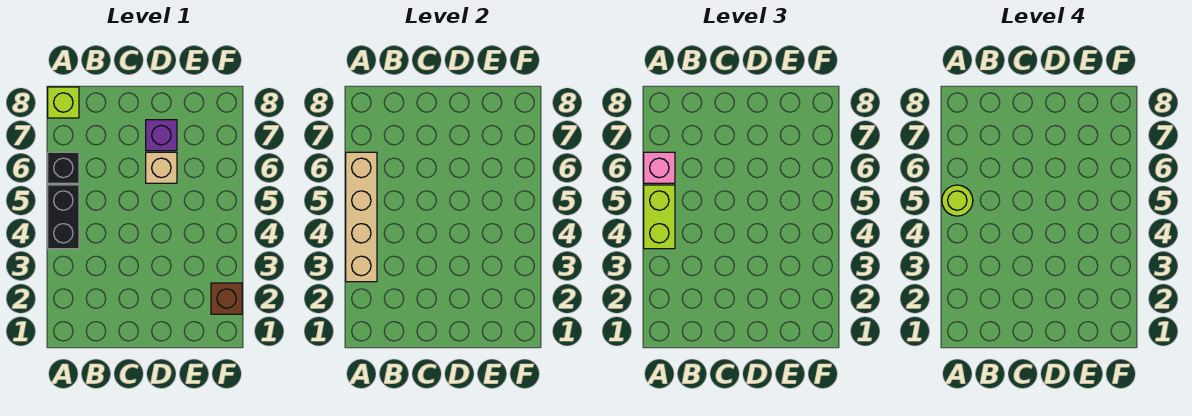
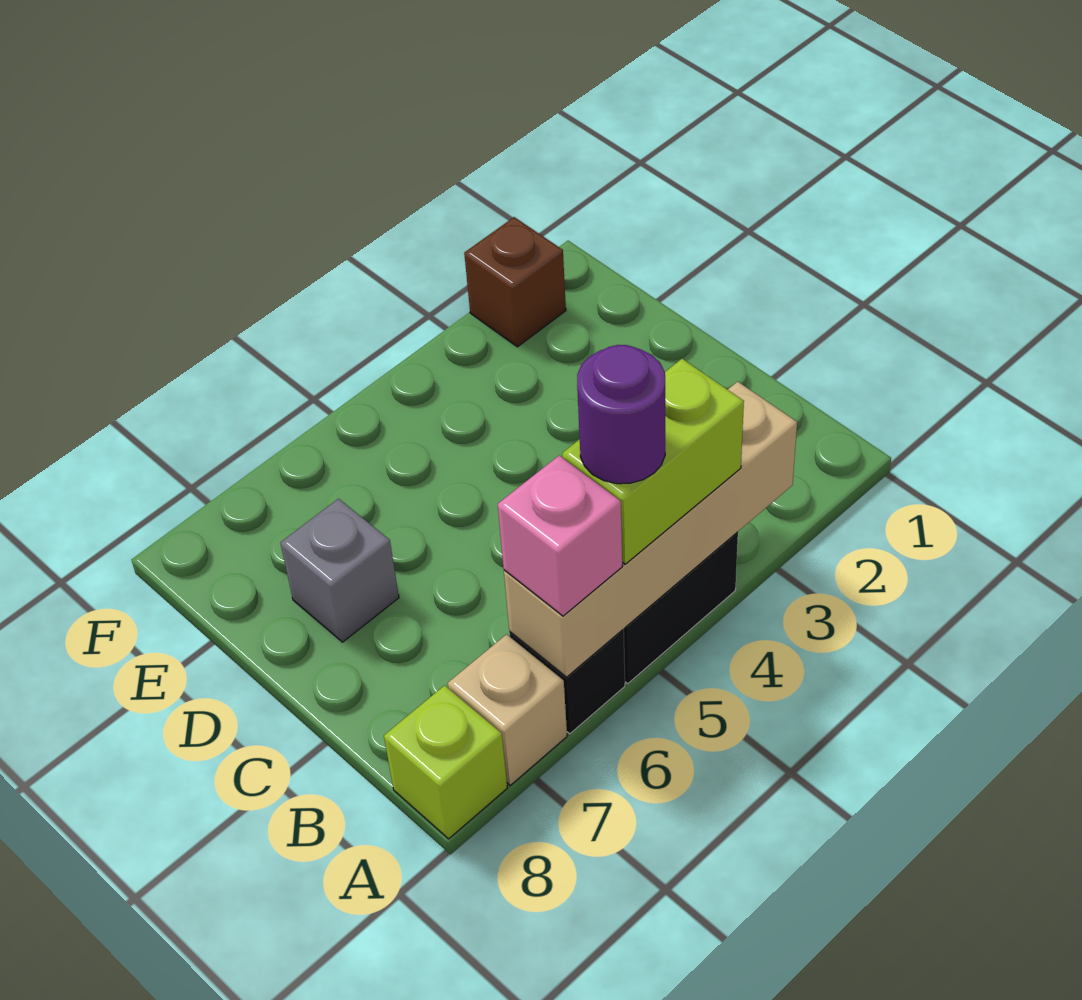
lime 1x1 round brick [942,185,973,216] -> purple 1x1 round brick [577,345,665,484]
tan 1x1 brick [146,152,177,183] -> tan 1x1 brick moved to [448,634,567,785]
purple 1x1 brick [146,120,177,151] -> grey 1x1 brick [280,499,399,642]

